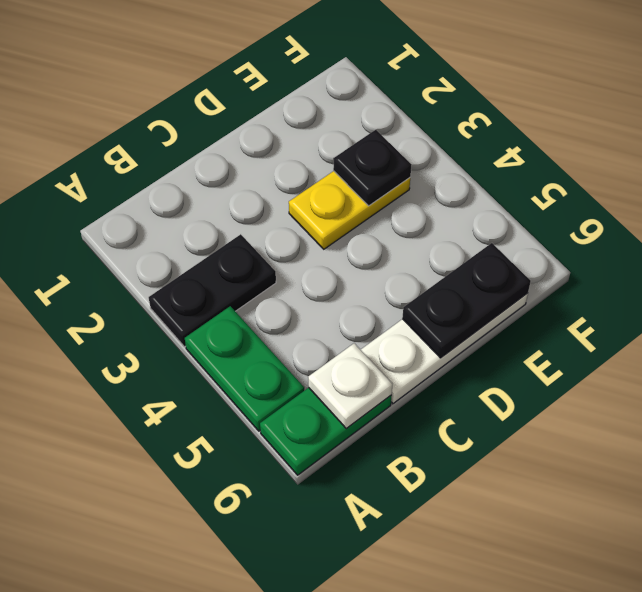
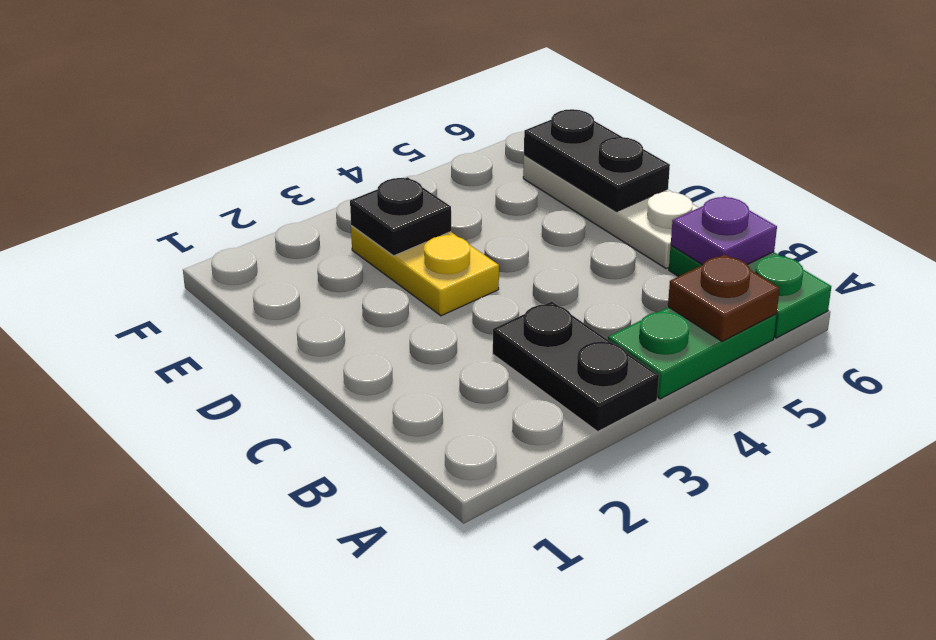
none -> brown 1x1 plate [668,254,780,341]
white 1x1 plate [308,343,393,429] -> purple 1x1 plate [671,196,777,265]

